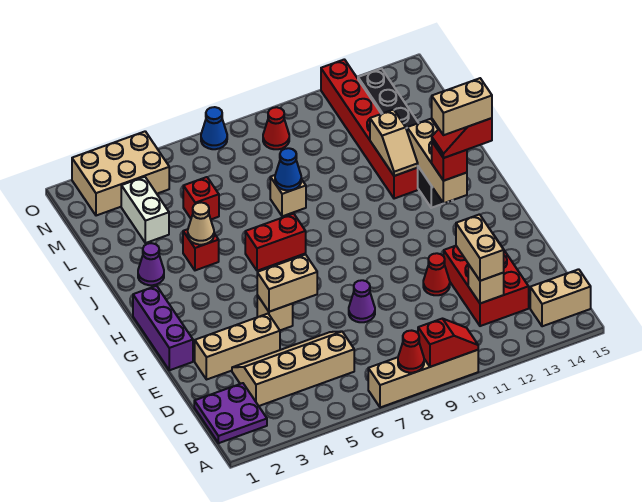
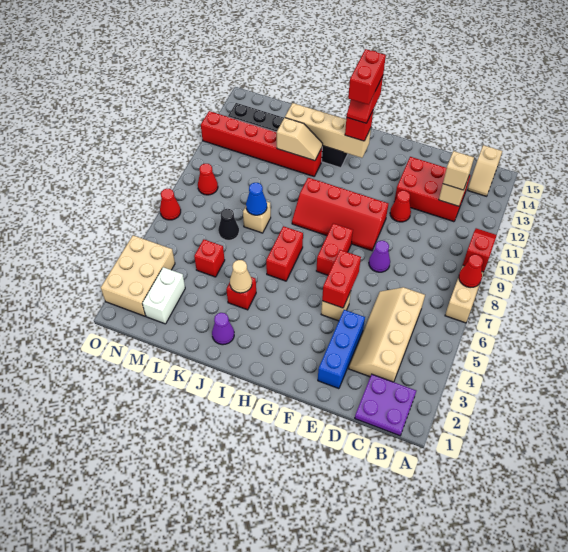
tan 1x2 brick [530,269,591,326] -> tan 1x2 slope [468,145,502,196]
tan 1x2 brick [456,214,504,281] -> tan 1x1 brick [443,151,474,190]
tan 1x3 brick [195,314,280,380] -> blue 1x3 brick [318,310,365,389]
purple 1x3 brick [133,286,193,370] -> none
tan 1x2 brick [257,255,317,312] -> red 1x2 brick [322,250,361,308]
none -> red 2x4 slope [292,178,388,251]
none -> red 1x2 brick [316,223,353,275]
tan 1x3 brick [407,119,467,203] -> tan 1x4 brick [285,103,371,158]
tan 1x2 brick [432,78,492,135] -> red 1x2 brick [348,49,386,105]
white 1x2 brick [121,177,169,243] -> white 1x2 brick turned to [142,267,185,324]
none -> black 1x1 cone [218,209,239,240]
blue 1x1 cone [201,107,227,149] -> red 1x1 cone [160,189,181,220]

